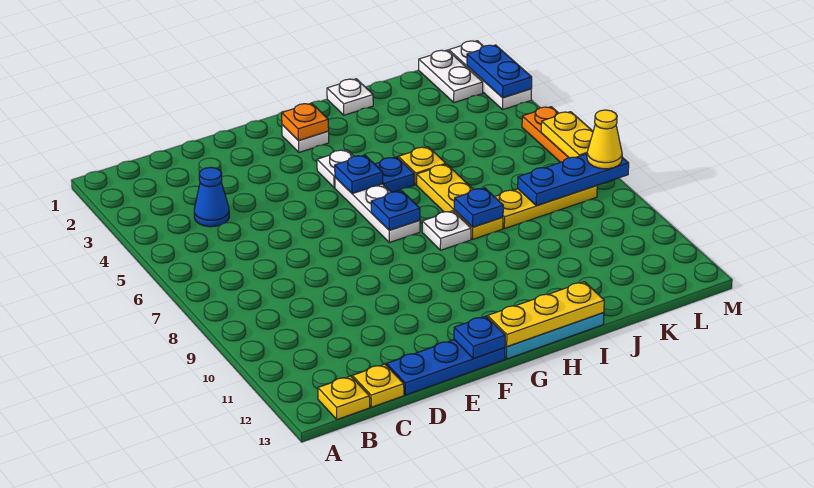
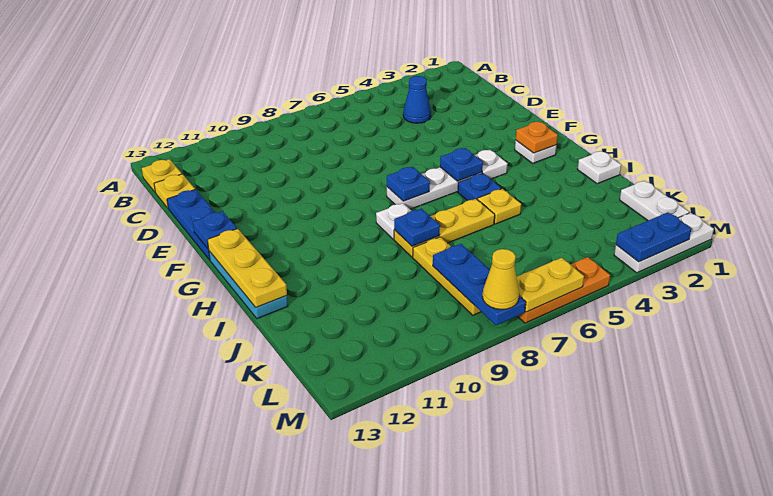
white 1x2 plate [419,50,483,103] -> white 1x2 plate turned to [620,181,689,221]

